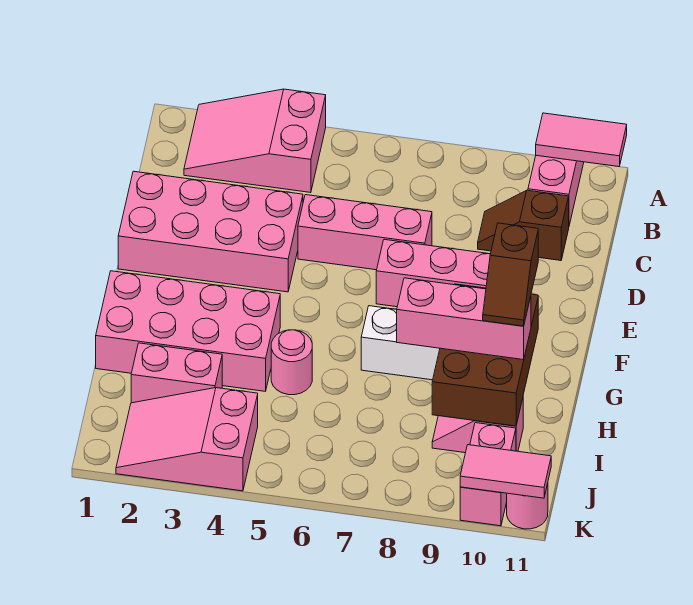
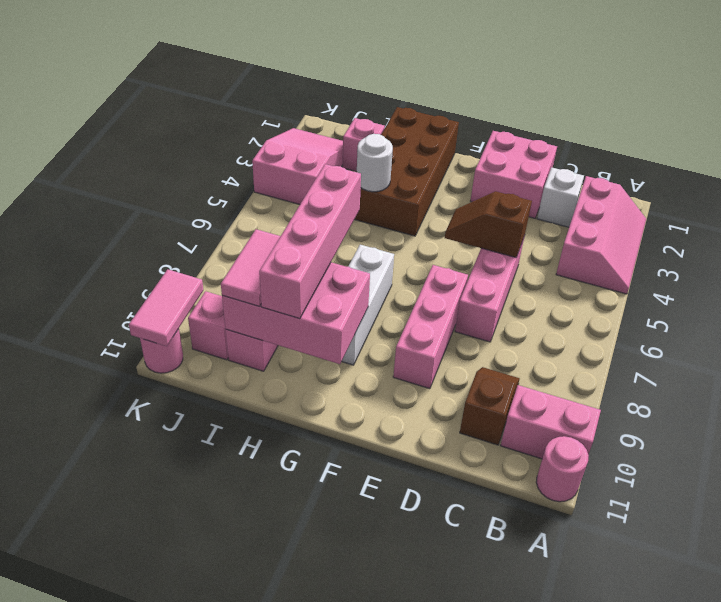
pink 2x3 slope [184,89,326,193] -> pink 2x3 slope turned to [556,176,646,294]
pink 1x2 tile [536,113,627,167] -> pink 1x2 tile moved to [221,229,280,306]
none -> white 1x1 brick [537,168,584,227]
pink 2x4 brick [118,171,303,292] -> pink 2x2 brick [470,131,557,218]
pink 2x4 brick [96,271,280,391] -> brown 2x4 brick [354,107,459,236]
brown 2x3 brick [432,284,538,426] -> pink 2x3 brick [222,262,370,364]
brown 1x2 slope [483,223,538,326] -> brown 1x2 slope moved to [445,191,532,257]
none -> white 1x1 round brick [357,134,393,192]
pink 1x1 round brick [271,330,312,395] -> pink 1x1 round brick moved to [536,436,589,502]
pink 1x3 brick [397,278,531,360] -> pink 1x4 brick [259,164,361,319]
pink 1x2 brick [131,343,222,403] -> pink 1x1 brick [343,118,385,172]
pink 1x2 brick [460,423,516,526] -> pink 1x1 brick [188,291,228,360]

